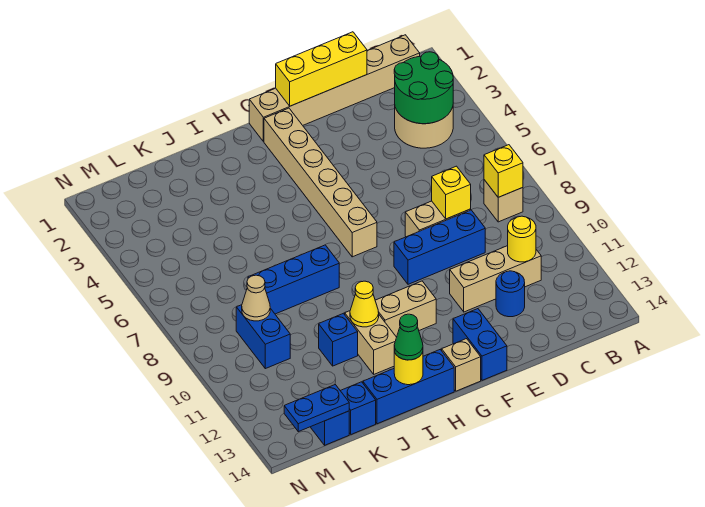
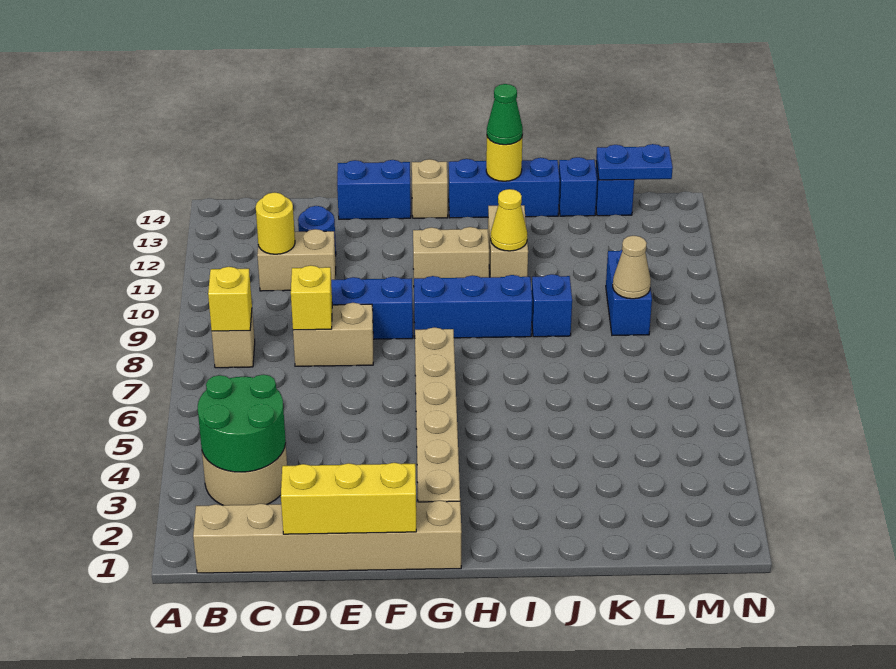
tan 1x3 brick [450,246,541,312] -> tan 1x2 brick [257,229,336,291]
blue 1x2 brick [453,309,507,380] -> blue 1x2 brick turned to [337,160,411,219]
blue 1x3 brick [248,245,339,314] -> blue 1x3 brick moved to [414,275,532,338]
blue 1x1 brick [319,313,358,366] -> blue 1x1 brick moved to [532,274,572,337]

